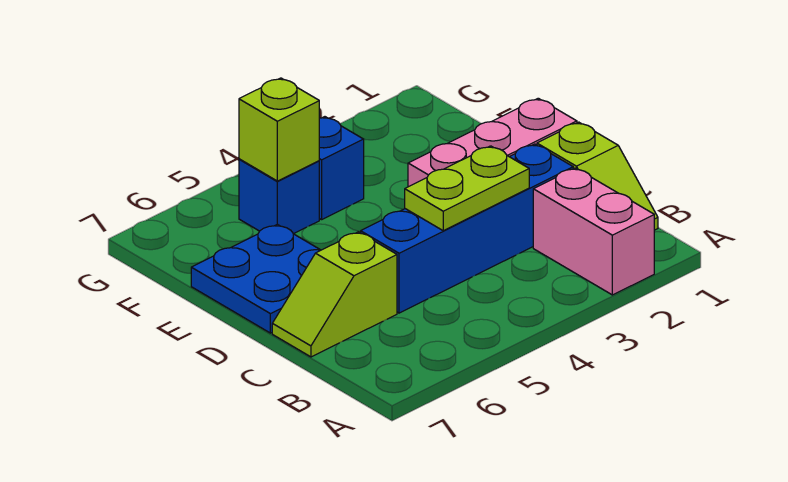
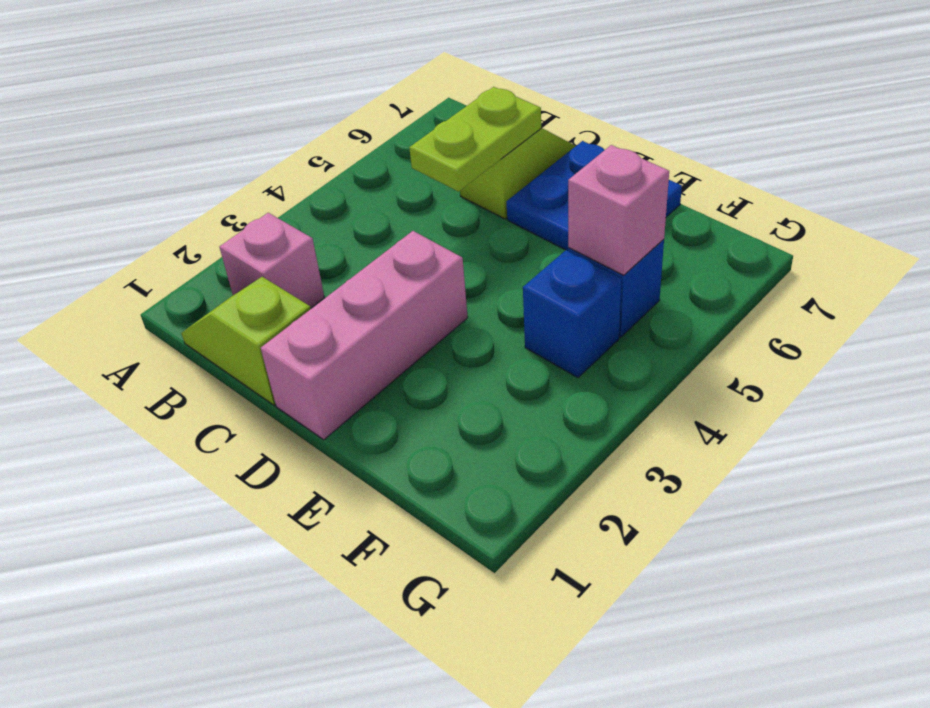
pink 1x2 brick [533,168,654,295] -> pink 1x1 brick [220,213,325,308]
blue 1x4 brick [361,144,573,313] -> none
lime 1x2 plate [405,146,529,231] -> lime 1x2 plate moved to [409,87,541,192]
lime 1x1 brick [239,78,319,181] -> pink 1x1 brick [568,145,669,275]

